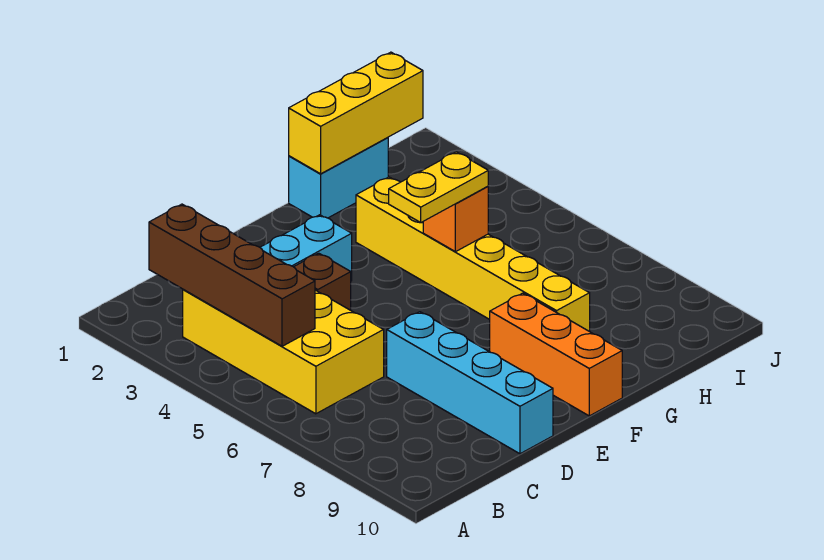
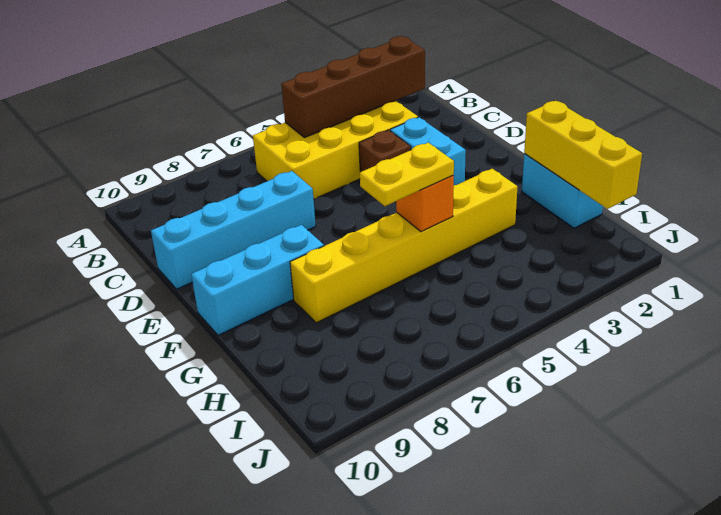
yellow 1x2 plate [389,152,488,223] -> yellow 1x2 plate turned to [360,143,454,206]
orange 1x3 brick [490,293,622,416] -> cyan 1x3 brick [191,225,324,335]

